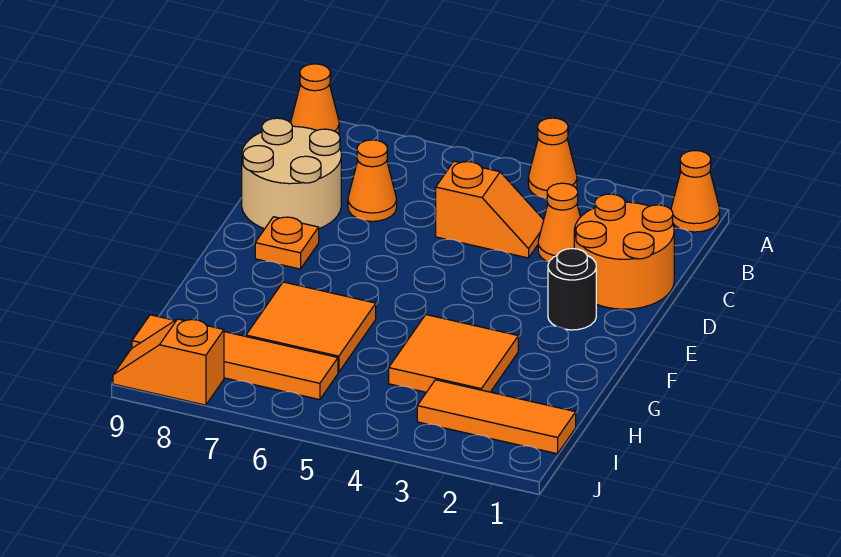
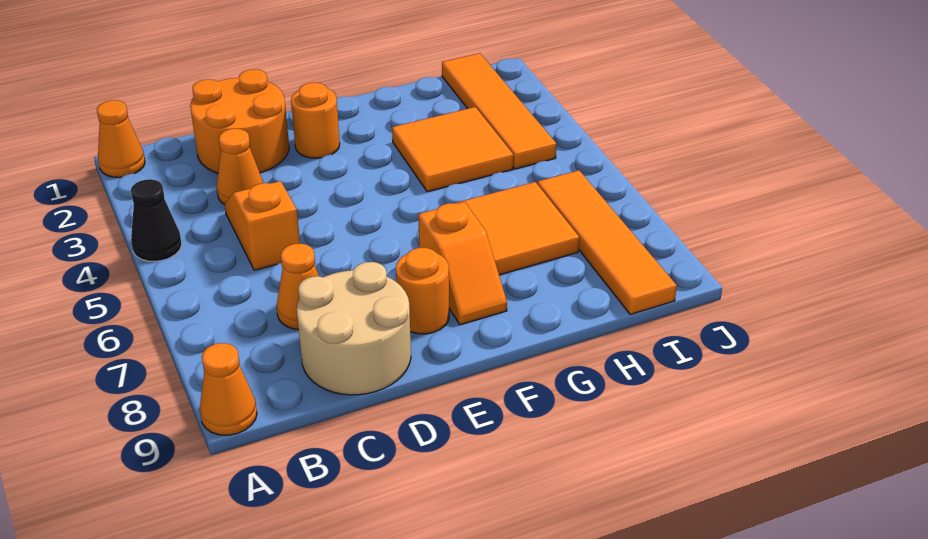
orange 1x1 cone [528,118,577,199] -> black 1x1 cone [131,179,182,261]
black 1x1 round brick [548,249,596,330] -> orange 1x1 round brick [291,82,340,158]
orange 1x1 plate [255,217,319,269] -> orange 1x1 round brick [396,248,449,334]
orange 1x3 tile [417,380,576,454] -> orange 1x4 tile [442,53,556,169]
orange 1x2 slope [113,319,224,405] -> orange 1x2 slope moved to [418,202,507,325]

